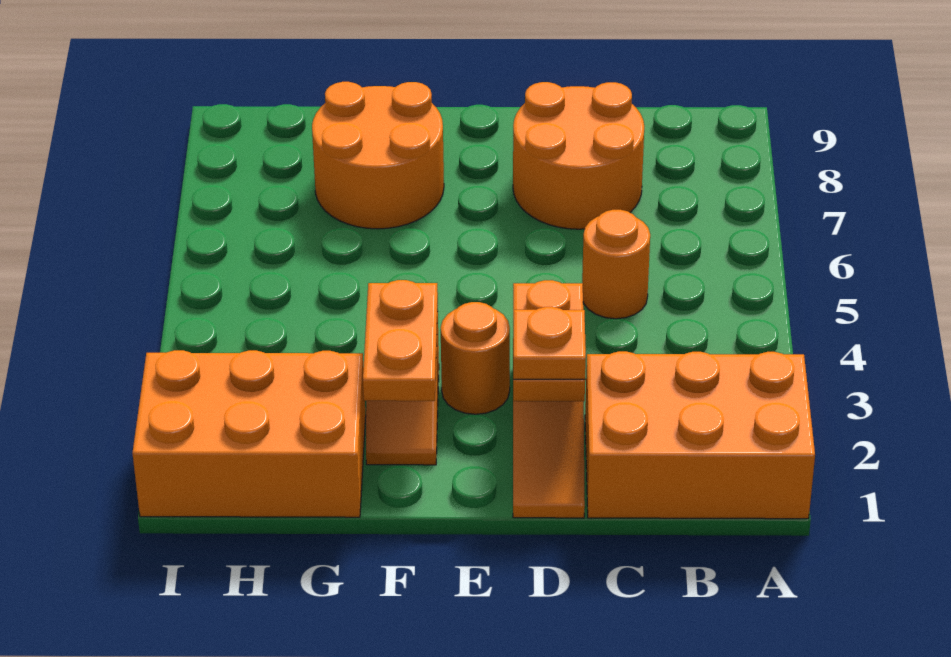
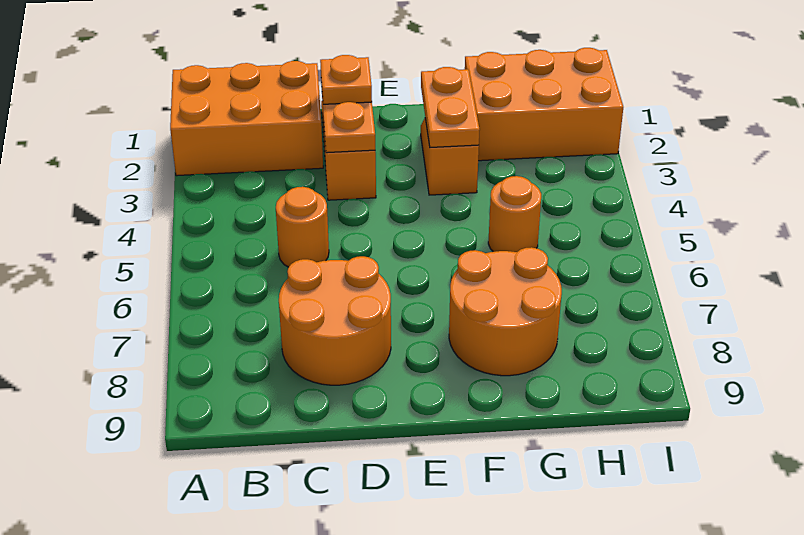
orange 1x1 round brick [441,302,510,414] -> orange 1x1 round brick moved to [488,176,541,252]

